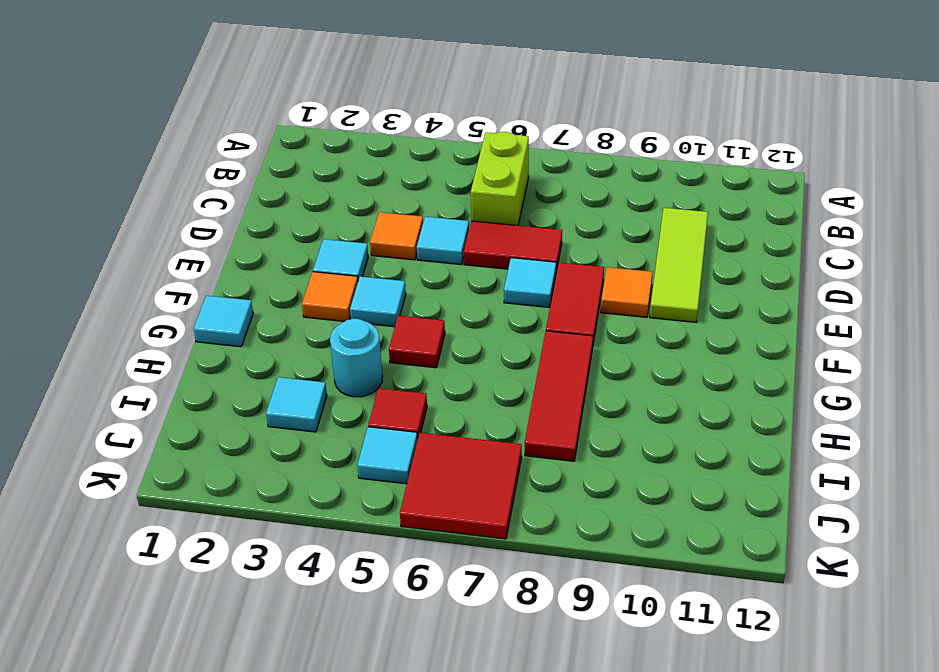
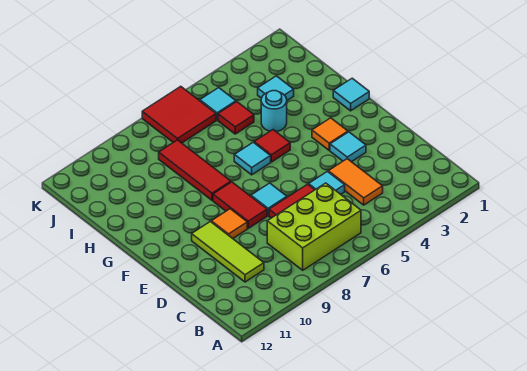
lime 1x2 brick [471,132,529,225] -> lime 2x3 brick [267,183,361,270]
orange 1x1 tile [370,212,423,260] -> orange 1x2 tile [328,159,383,205]
cyan 1x1 tile [350,277,406,327] -> cyan 1x1 tile moved to [234,142,271,175]

